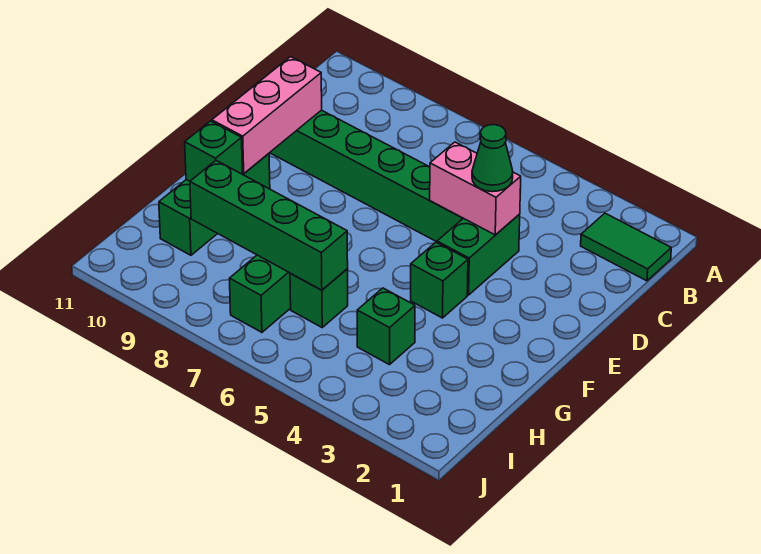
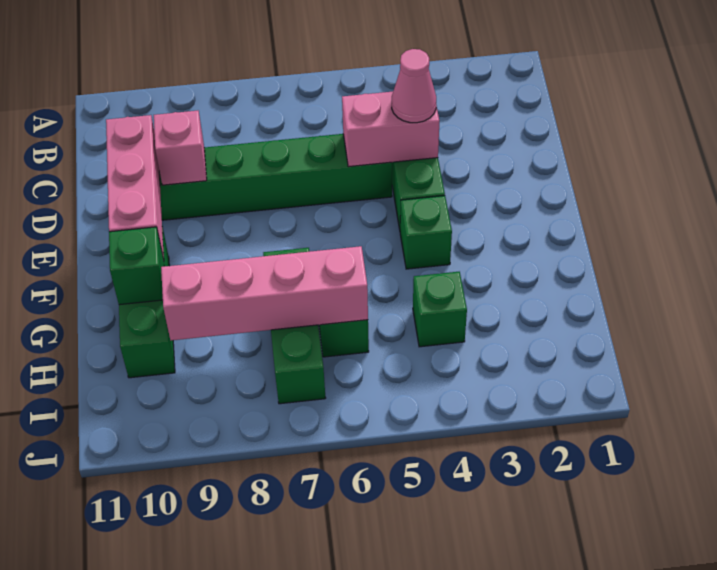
green 1x2 tile [581,213,671,281] -> none
green 1x1 cone [472,125,513,192] -> pink 1x1 cone [392,49,436,123]
none -> pink 1x1 brick [154,111,207,185]
green 1x4 brick [190,161,348,290] -> pink 1x4 brick [161,246,368,340]

